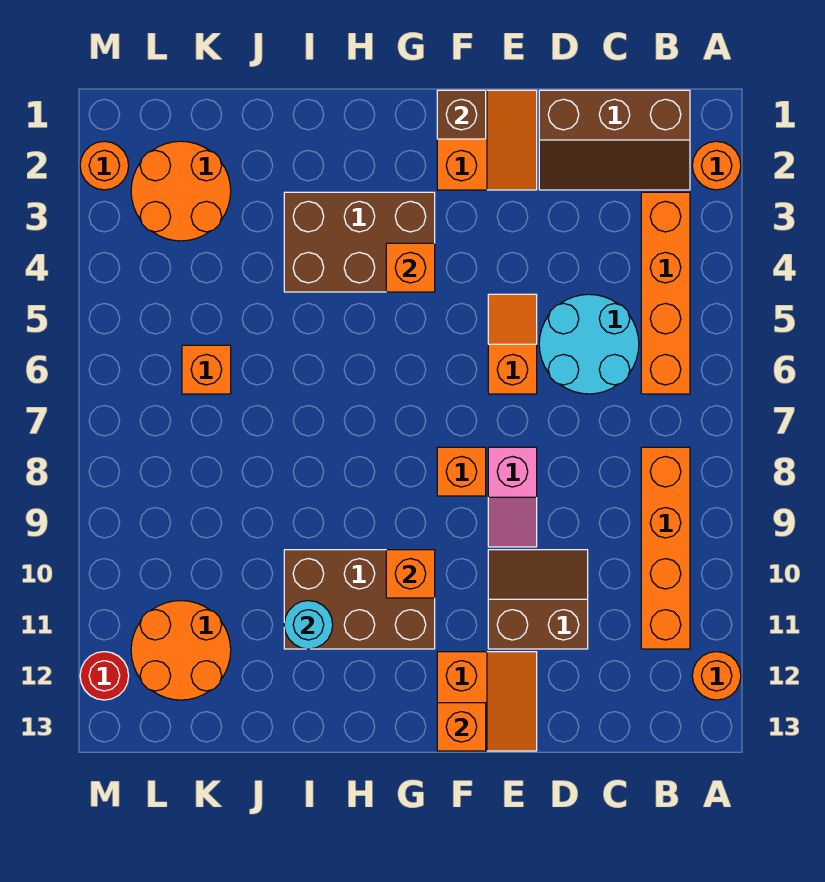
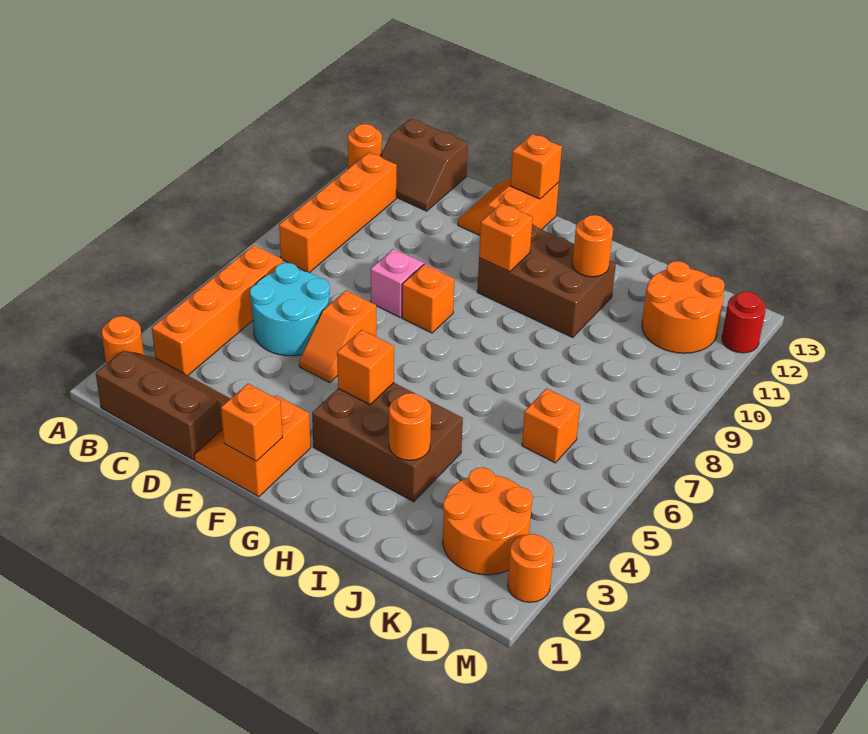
brown 2x2 slope [488,550,588,649] -> brown 2x2 slope moved to [381,118,468,211]
brown 1x1 brick [437,90,486,139] -> orange 1x1 brick [221,384,282,461]
none -> orange 1x1 round brick [389,393,431,460]
cyan 1x1 round brick [284,601,333,649] -> orange 1x1 round brick [572,215,613,277]

